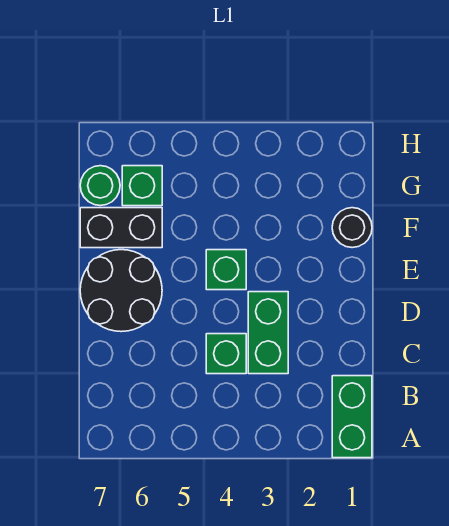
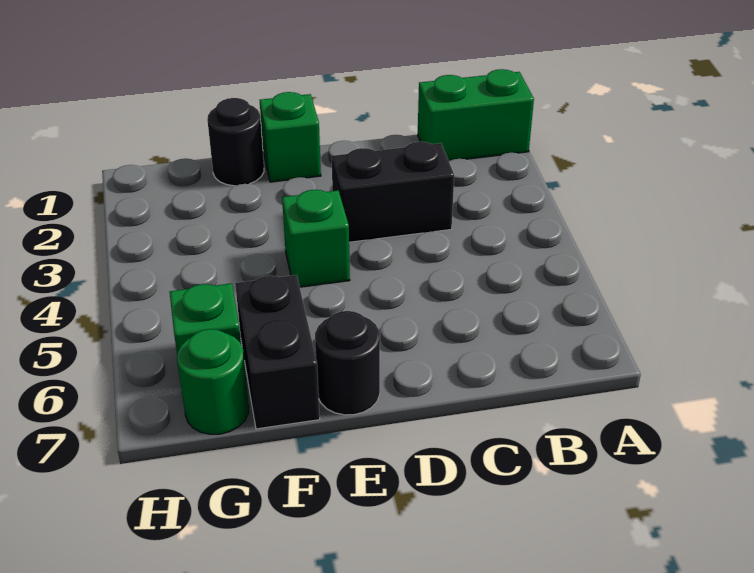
green 1x2 brick [248,292,288,374] -> black 1x2 brick [331,142,454,242]
green 1x1 brick [206,334,246,374] -> green 1x1 brick moved to [260,92,321,182]
black 2x2 round brick [80,250,162,332] -> black 1x1 round brick [315,311,380,415]

